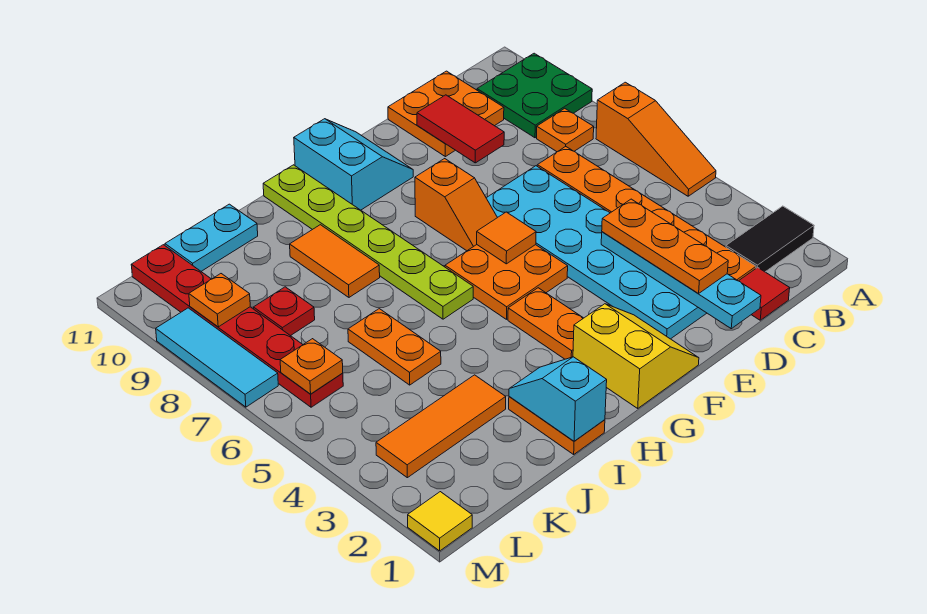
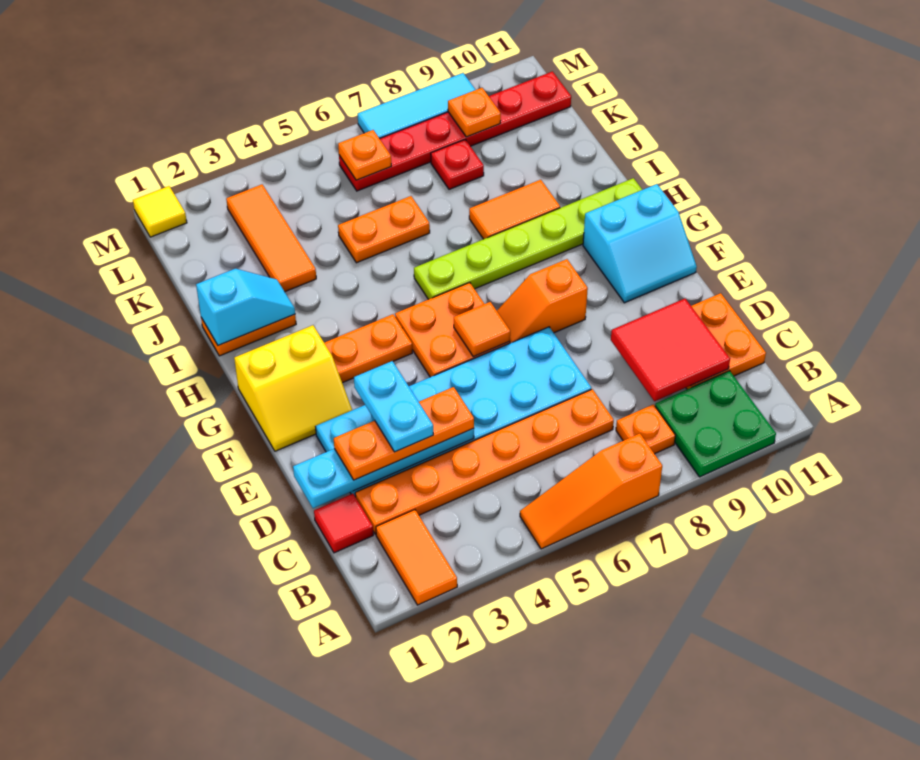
black 1x2 tile [726,206,814,272] -> orange 1x2 tile [376,510,457,605]
red 1x2 tile [417,95,504,163] -> red 2x2 tile [611,298,730,401]
cyan 1x2 plate [165,204,258,271] -> cyan 1x2 plate moved to [354,361,433,452]

